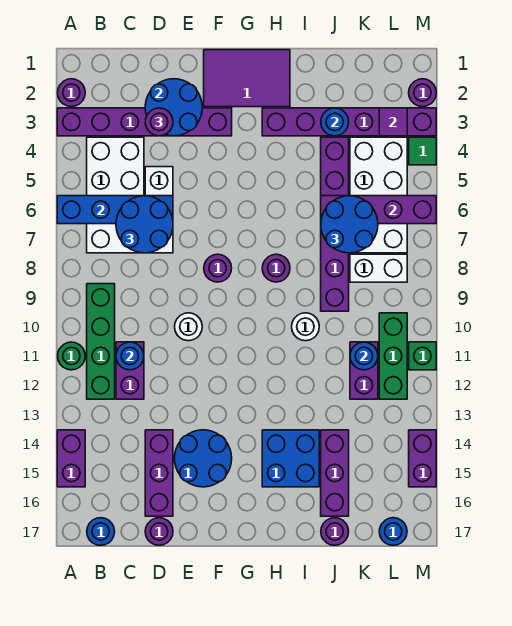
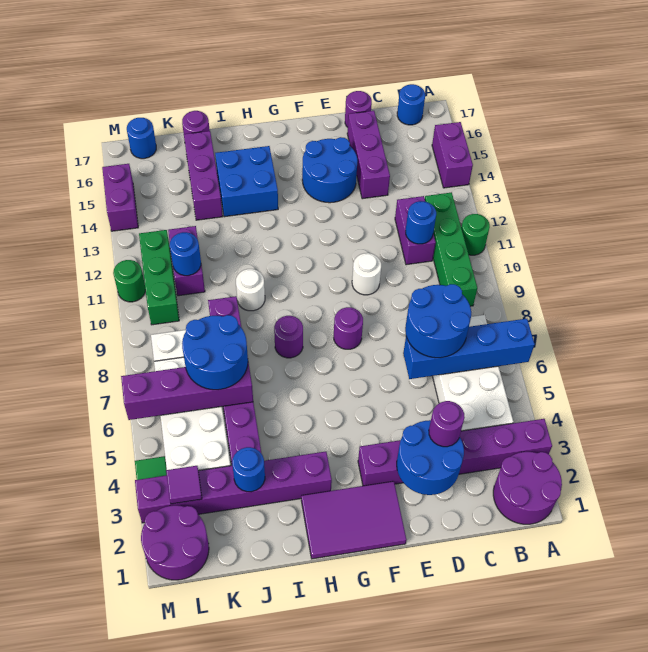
purple 1x1 round brick [58,79,85,107] -> purple 2x2 round brick [493,452,562,524]
white 1x3 brick [145,167,173,253] -> none
purple 1x1 round brick [409,79,436,107] -> purple 2x2 round brick [141,505,209,580]
green 1x1 brick [409,342,436,370] -> green 1x1 round brick [113,260,145,302]

